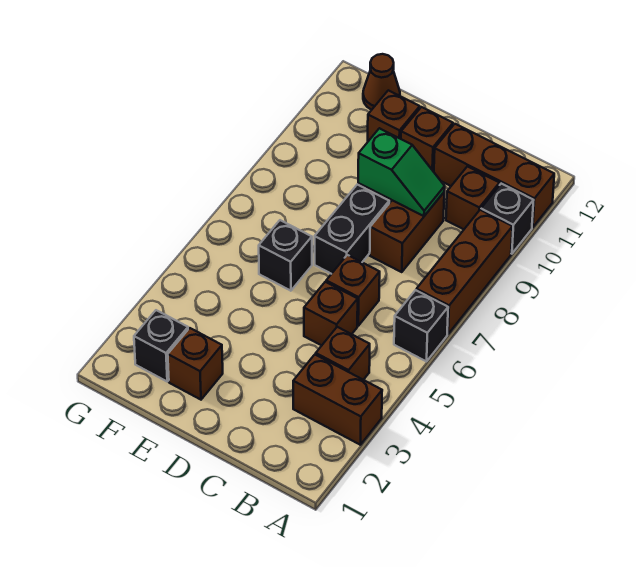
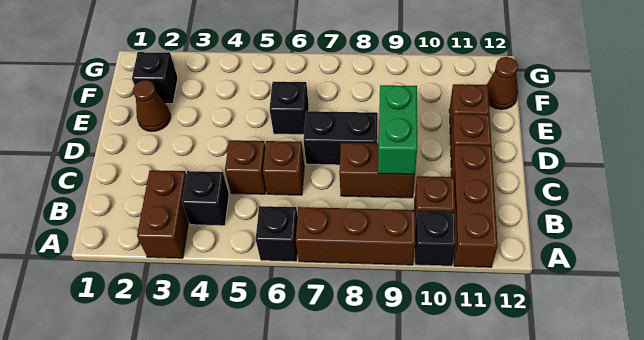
brown 1x1 brick [316,327,370,380] -> black 1x1 brick [182,171,229,226]
green 1x2 slope [358,128,445,216] -> green 1x2 brick [378,85,417,174]
brown 1x1 brick [168,328,223,400] -> brown 1x1 cone [133,80,171,131]

